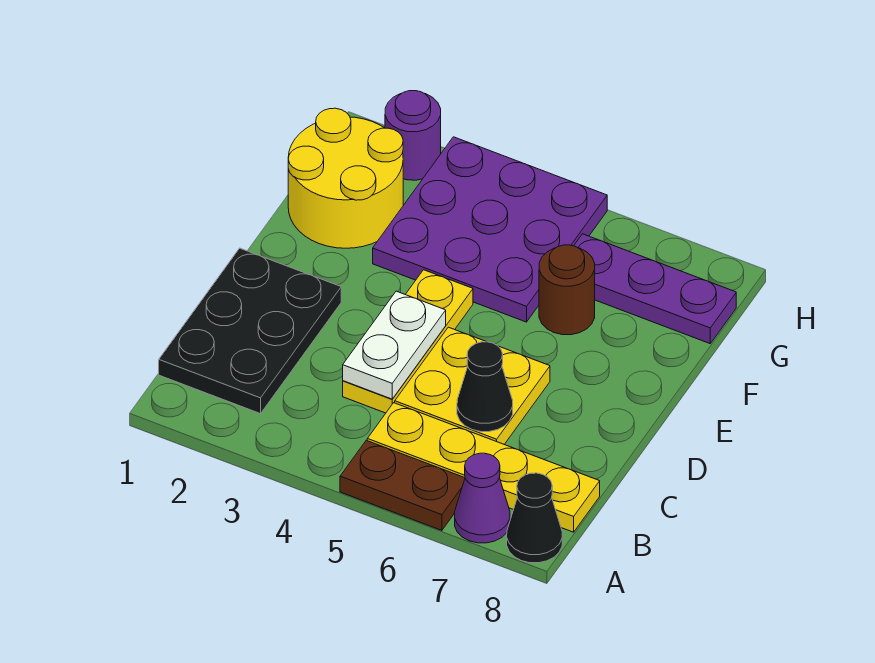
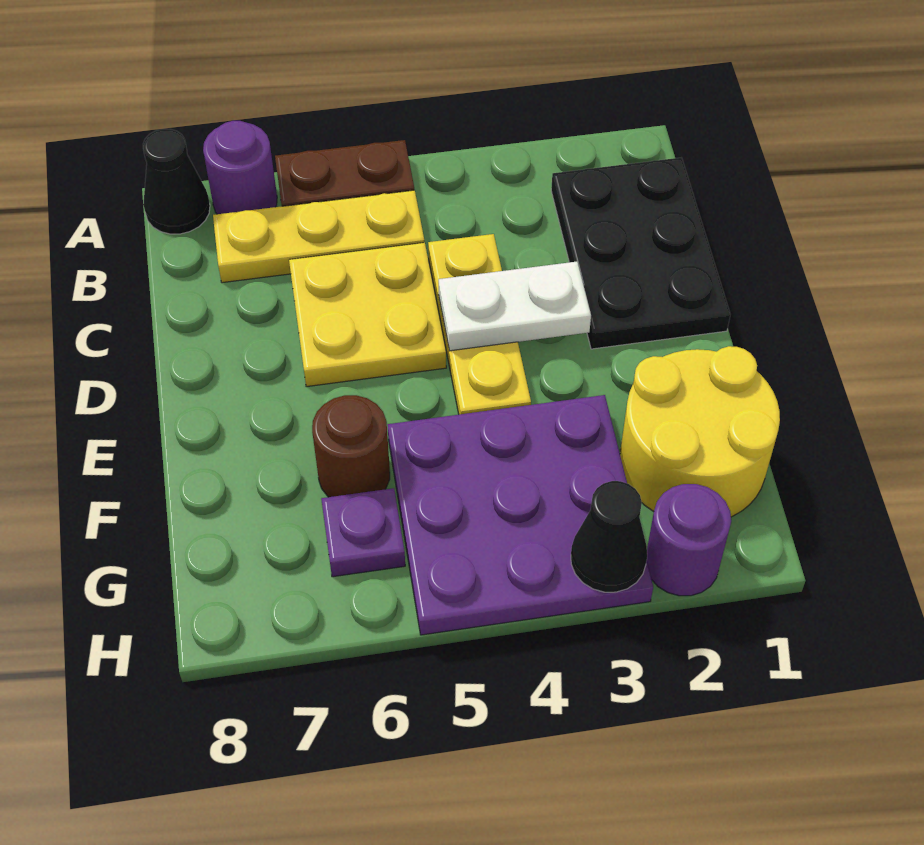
purple 1x1 cone [455,453,510,543] -> purple 1x1 round brick [203,121,277,214]
yellow 1x4 plate [367,403,600,532] -> yellow 1x3 plate [213,190,424,283]
white 1x2 plate [343,291,446,399] -> white 1x2 plate turned to [439,262,591,351]
black 1x1 cone [457,342,513,432] -> black 1x1 cone moved to [571,481,647,592]
purple 1x3 plate [574,234,736,343] -> purple 1x1 plate [321,488,405,577]

